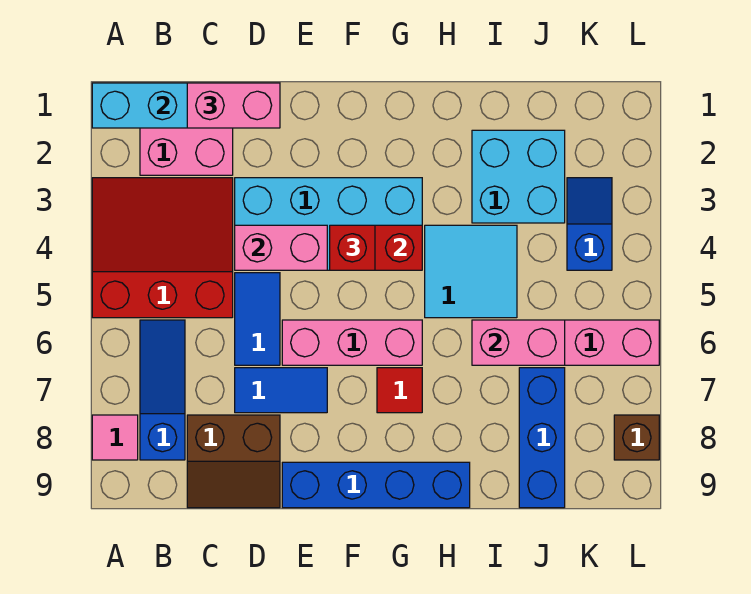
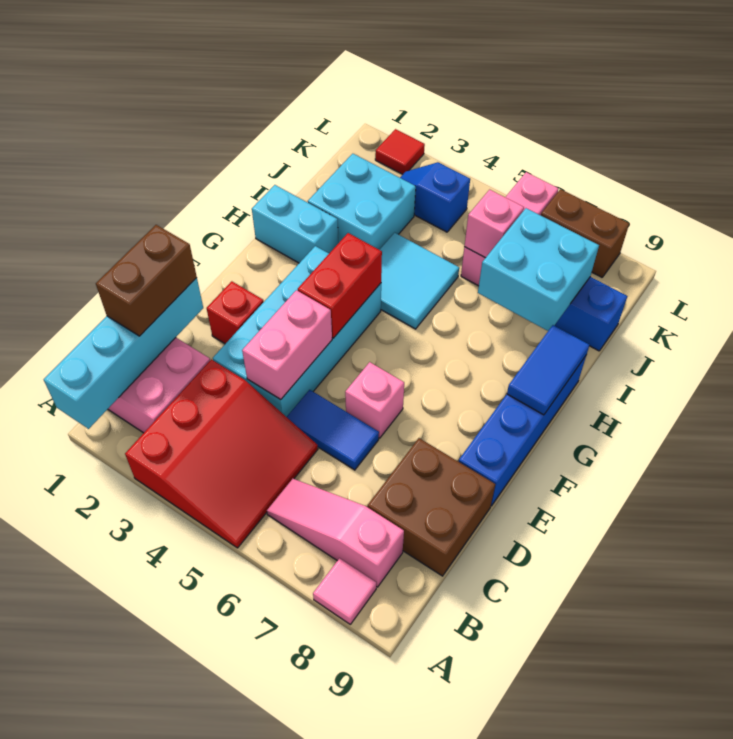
red 3x3 slope [92,178,233,318] -> red 3x3 slope turned to [125,359,318,548]
blue 1x3 slope [140,320,185,460] -> pink 1x3 slope [267,479,404,587]
pink 1x2 brick [187,83,280,128] -> brown 1x2 brick [96,225,197,336]
brown 2x2 slope [187,415,280,508] -> brown 2x2 brick [368,438,495,576]
blue 1x2 tile [235,368,327,413] -> blue 1x2 tile moved to [507,325,589,415]
pink 1x3 brick [282,320,422,365] -> pink 1x1 brick [345,362,404,438]
red 1x1 brick [330,225,375,270] -> red 1x1 brick moved to [207,281,264,344]
red 1x1 tile [377,368,422,413] -> red 1x1 tile moved to [375,129,425,174]
none -> cyan 1x2 brick [252,185,338,263]
pink 1x2 brick [472,320,565,365] -> pink 1x1 brick [464,190,524,258]
none -> cyan 2x2 brick [478,208,599,331]
brown 1x1 brick [614,415,659,460] -> brown 1x2 brick [541,189,629,277]

